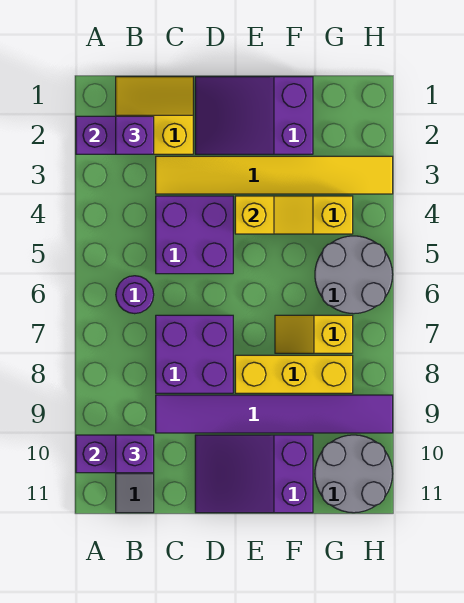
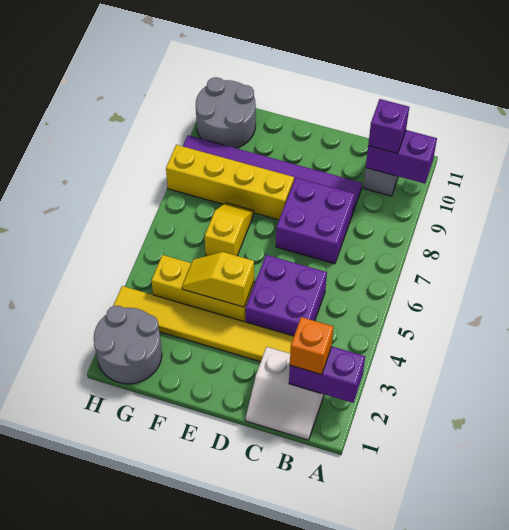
yellow 2x2 slope [116,77,193,154] -> white 2x2 slope [245,347,324,440]
purple 1x1 brick [116,116,154,154] -> orange 1x1 brick [290,317,334,375]
purple 1x1 round brick [116,276,154,314] -> none
purple 2x3 slope [195,77,313,154] -> none
purple 2x3 slope [195,435,313,513] -> none
yellow 1x3 brick [235,355,353,393] -> yellow 1x4 brick [166,145,294,220]
yellow 1x2 slope [275,315,353,353] -> yellow 1x2 slope turned to [205,203,254,256]
grey 2x2 round brick [315,236,393,314] -> grey 2x2 round brick moved to [94,306,162,384]

